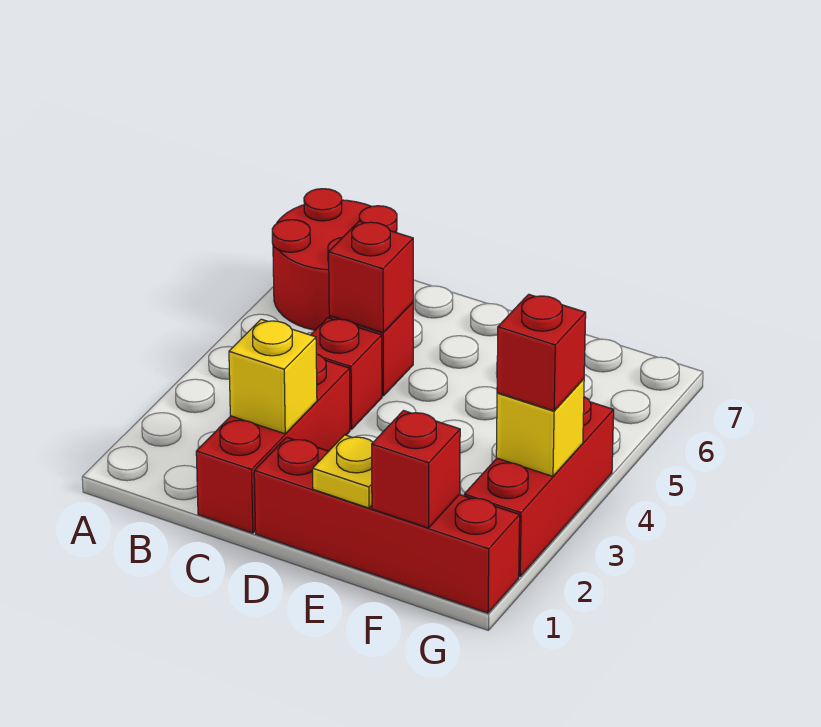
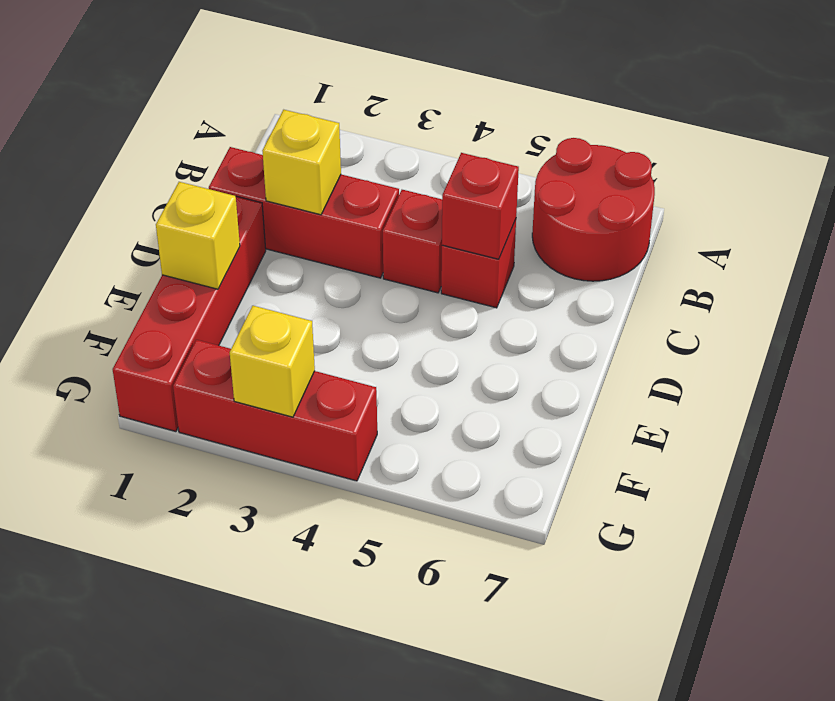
yellow 1x1 plate [313,435,373,508] -> yellow 1x1 brick [156,182,240,289]
red 1x1 brick [372,411,460,528] -> none
red 1x1 brick [497,294,586,411] -> none

